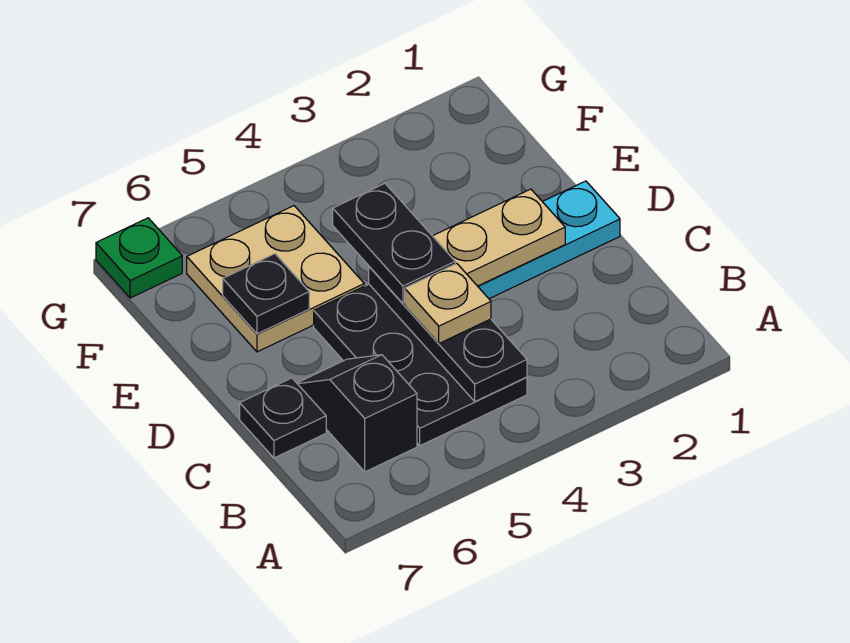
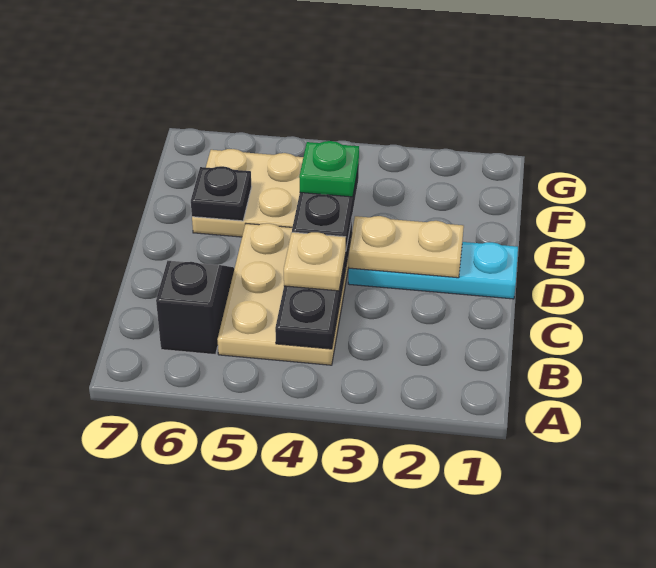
black 2x3 plate [314,284,527,446] -> tan 2x3 plate [217,223,349,365]
black 1x1 plate [240,378,326,458] -> none
green 1x1 plate [96,218,182,298] -> green 1x1 plate moved to [299,141,359,197]

